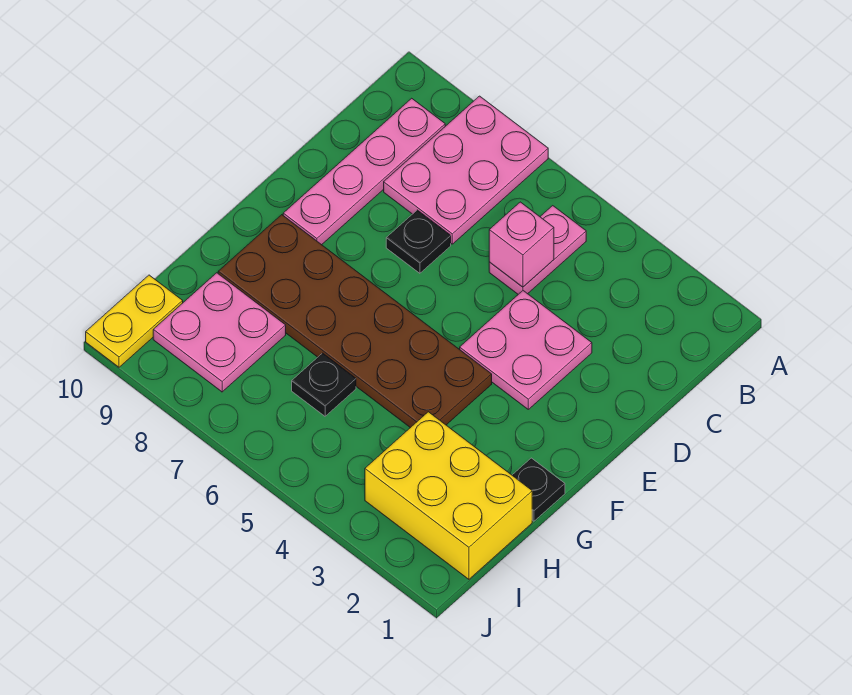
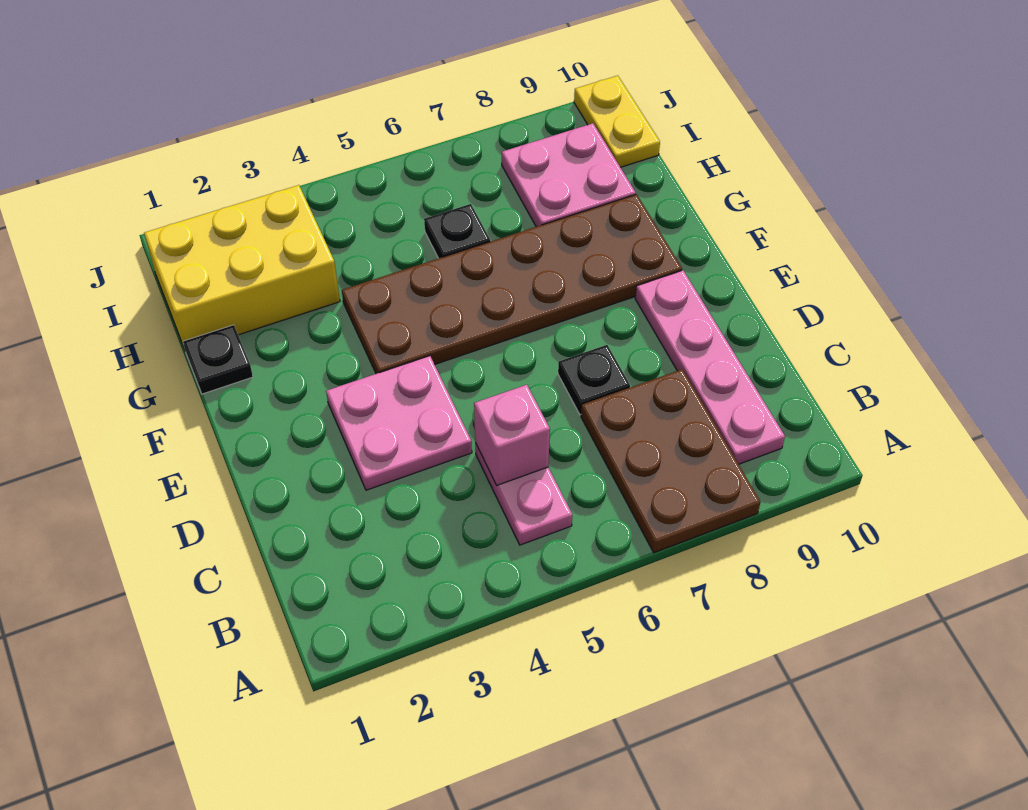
pink 2x3 plate [384,96,548,244] -> brown 2x3 plate [581,369,760,553]

